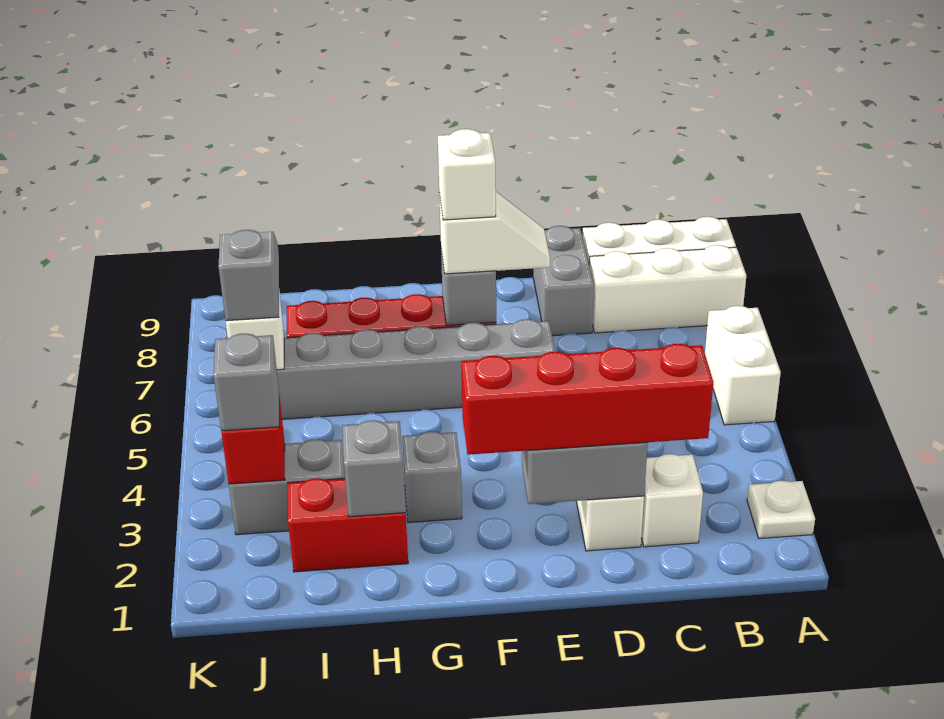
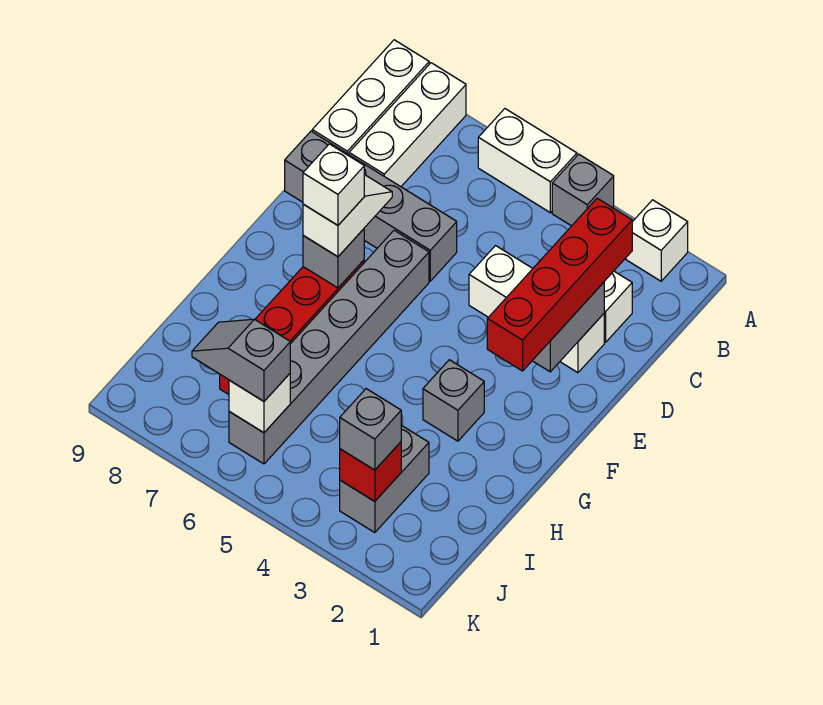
white 1x1 plate [747,481,815,538] -> white 1x1 brick [626,200,688,281]
grey 1x2 brick [533,226,594,336] -> grey 1x4 brick [285,131,457,281]
red 1x2 brick [288,478,408,572] -> none
grey 1x1 brick [342,420,406,517] -> grey 1x1 brick moved to [552,154,614,226]

